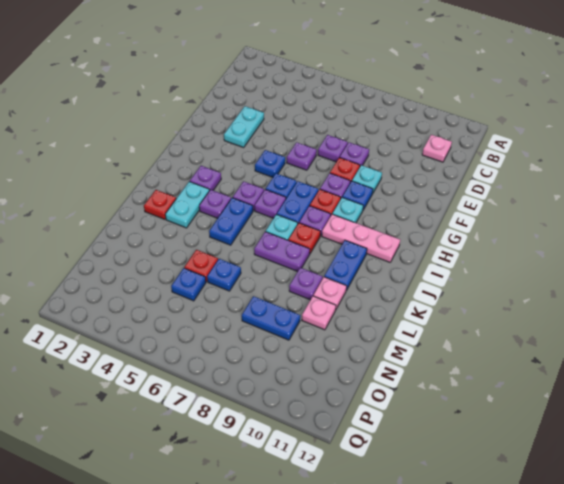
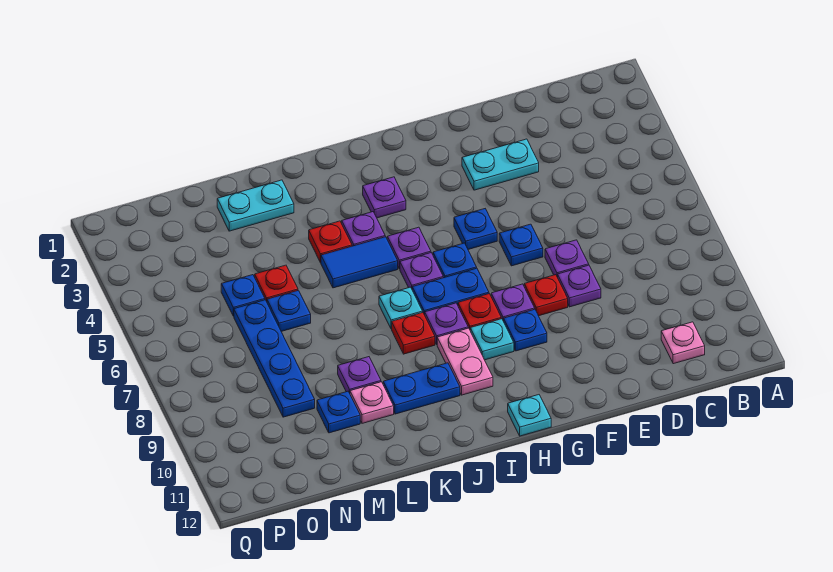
purple 1x1 plate [287,142,317,170] -> blue 1x1 plate [499,224,543,266]
cyan 1x1 plate [352,165,382,194] -> cyan 1x1 plate moved to [508,395,551,436]
pink 1x3 plate [322,214,400,262] -> pink 1x2 plate [437,328,493,395]
cyan 1x2 plate [165,181,210,228] -> cyan 1x2 plate moved to [217,180,294,231]
blue 1x2 plate [209,198,253,245] -> blue 1x2 tile [321,237,398,288]
red 1x1 plate [144,190,176,219] -> red 1x1 plate moved to [309,221,352,263]
purple 1x2 plate [254,232,310,272] -> none
pink 1x1 plate [302,296,336,330] -> blue 1x1 plate [317,391,360,433]
blue 1x2 plate [242,296,300,340] -> blue 1x4 plate [234,300,315,417]

